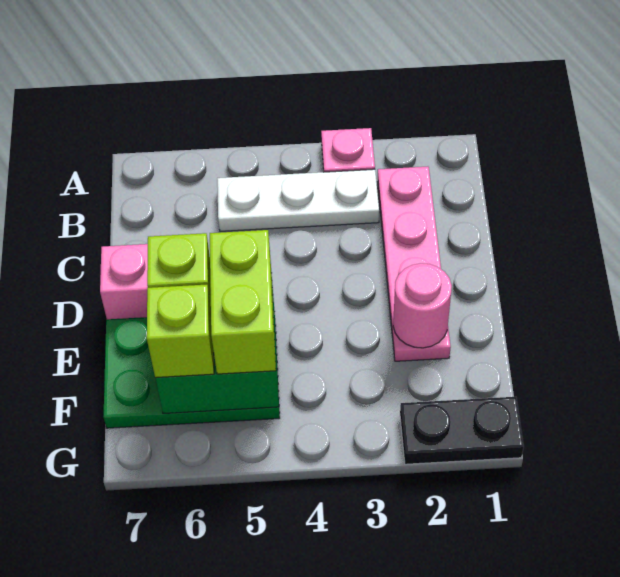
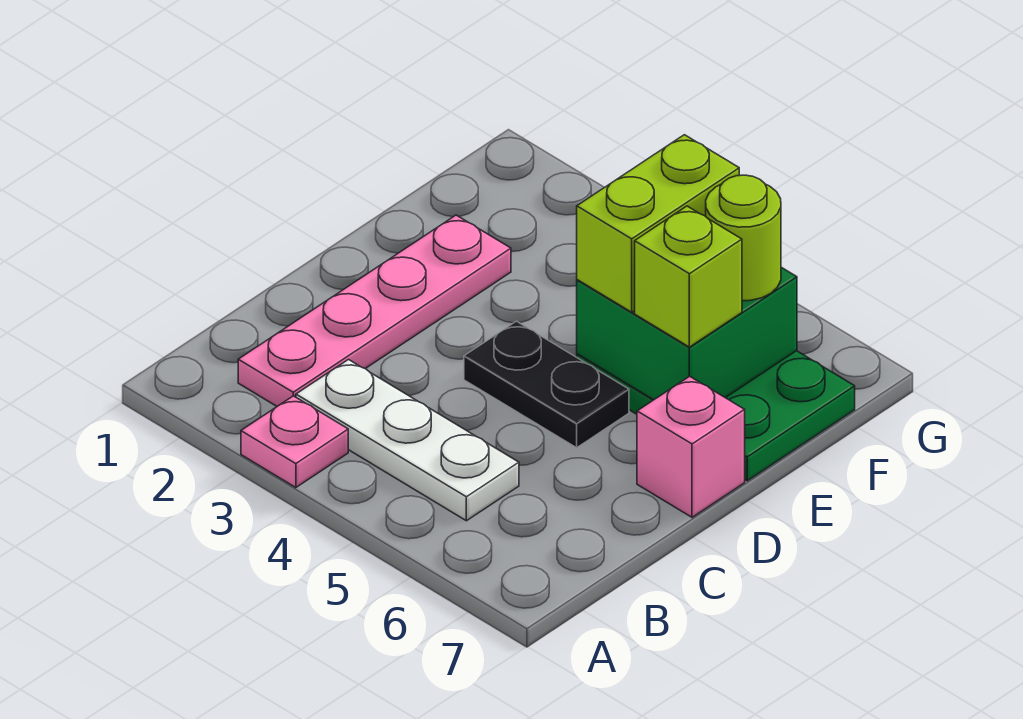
pink 1x1 round brick [393,263,452,348] -> none
lime 1x1 brick [147,285,214,378] -> lime 1x1 round brick [706,175,781,301]
black 1x2 plate [400,397,524,464] -> black 1x2 plate moved to [464,321,629,448]

